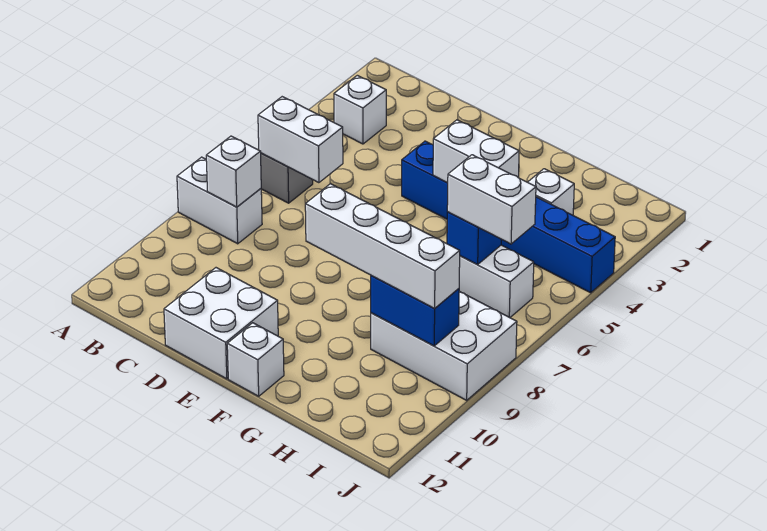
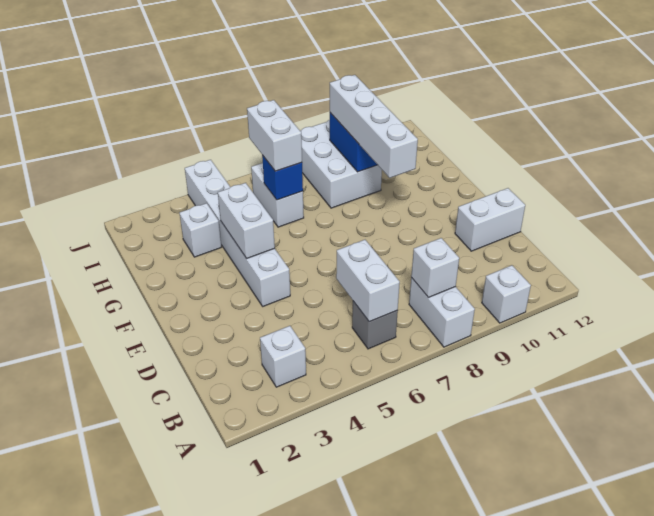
white 2x2 brick [164,268,278,379] -> white 1x2 brick [455,188,525,251]
blue 1x6 brick [402,141,615,293] -> white 1x6 brick [185,160,290,306]
white 1x1 brick [227,323,284,396] -> white 1x1 brick moved to [482,265,531,323]

